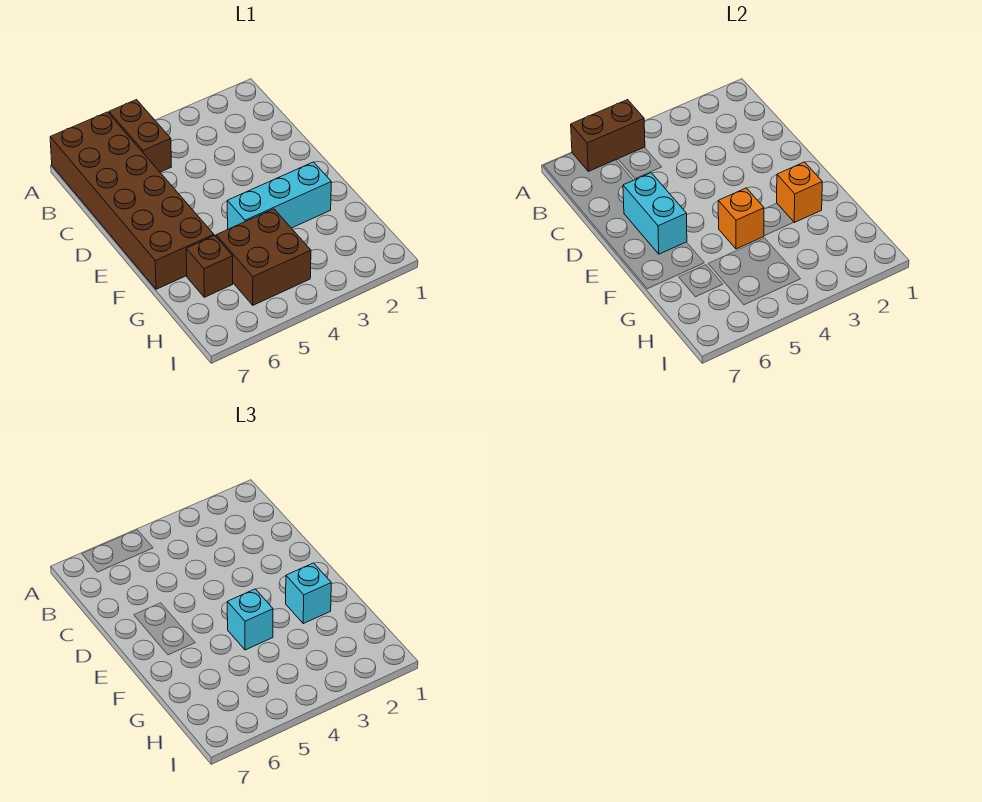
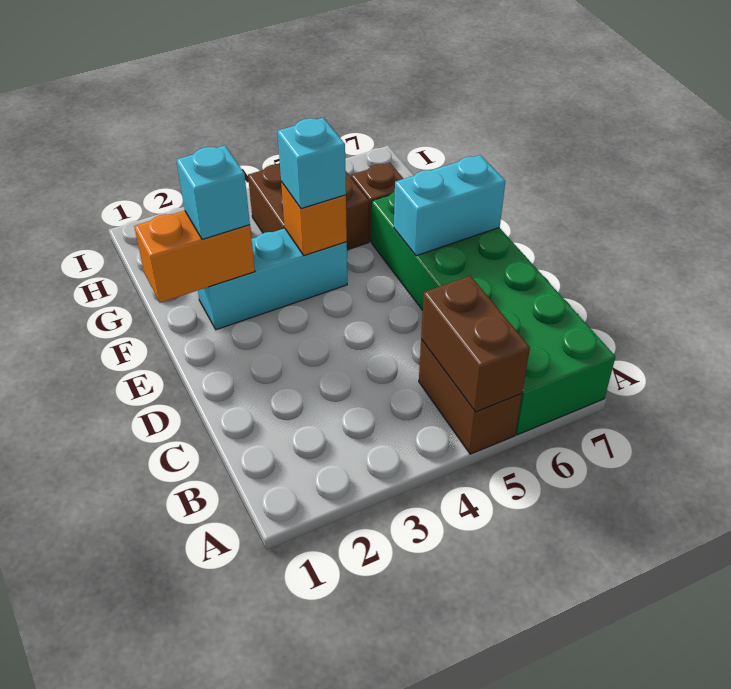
brown 1x2 brick [571,100,645,171] -> brown 1x2 brick turned to [421,276,530,412]
brown 2x6 brick [50,112,214,289] -> green 2x6 brick [372,192,615,435]
cyan 1x2 brick [623,173,687,254] -> cyan 1x2 brick turned to [394,155,505,256]
orange 1x1 brick [777,162,822,223] -> orange 1x2 brick [134,211,255,303]

